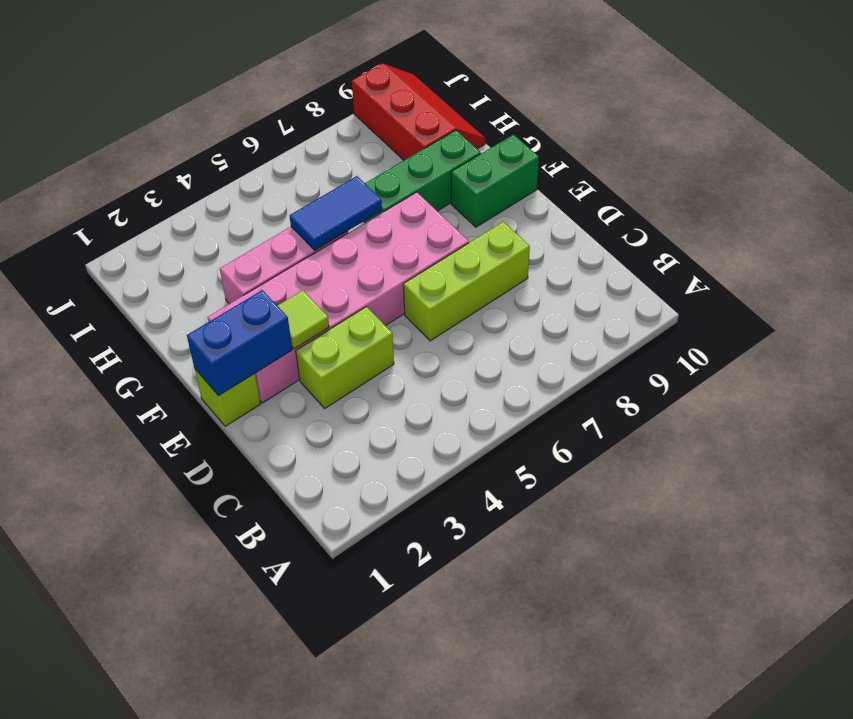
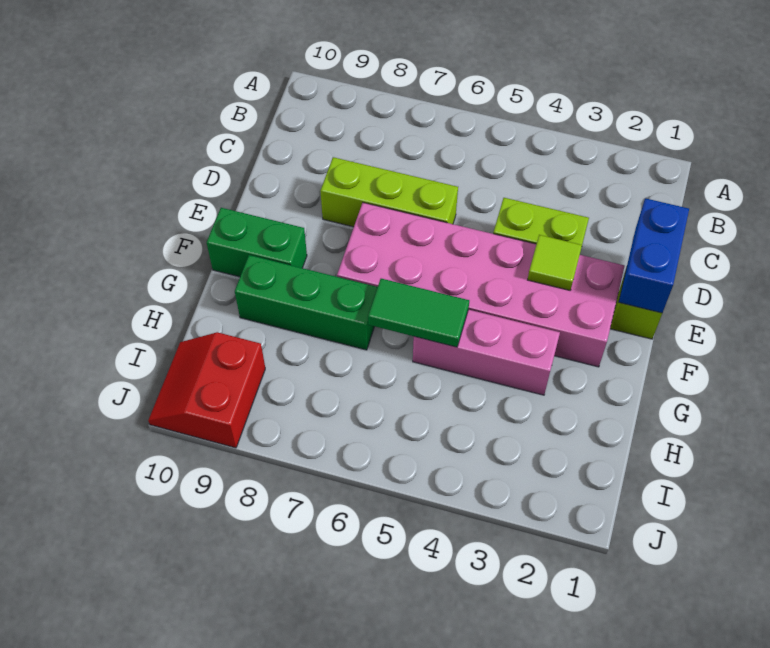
blue 1x2 brick [187,290,292,396] -> blue 1x2 brick turned to [619,198,689,313]
blue 1x2 tile [290,176,382,250] -> green 1x2 tile [368,279,469,347]
red 2x3 slope [352,63,486,160] -> red 2x2 slope [148,332,265,448]

